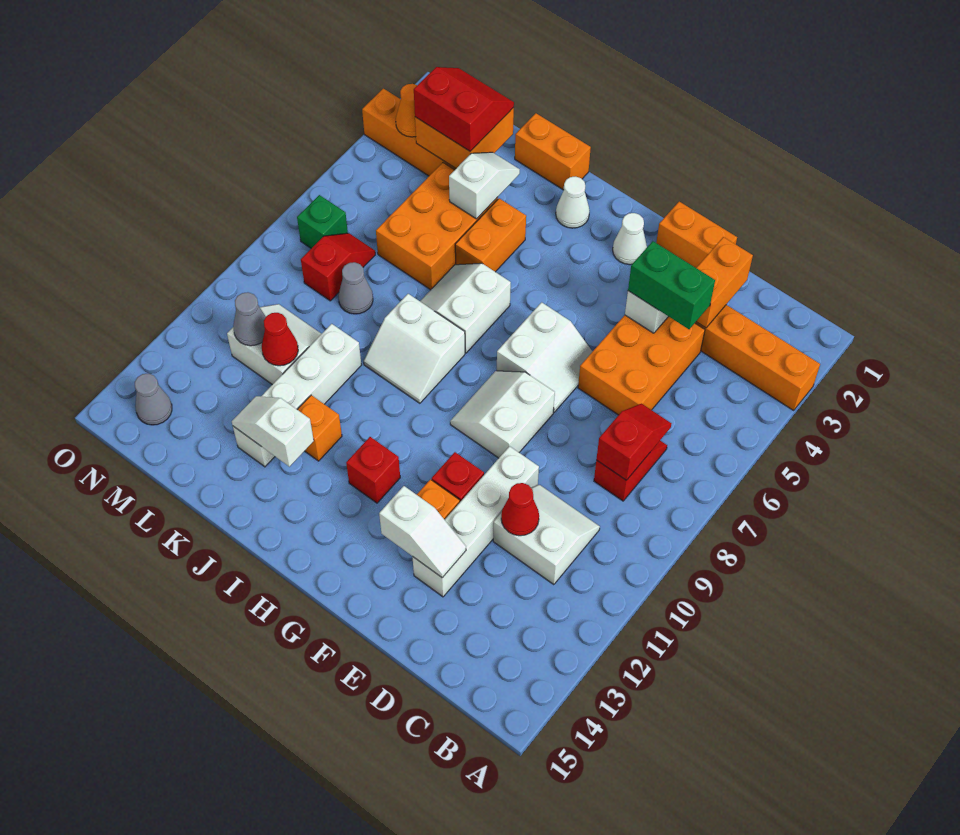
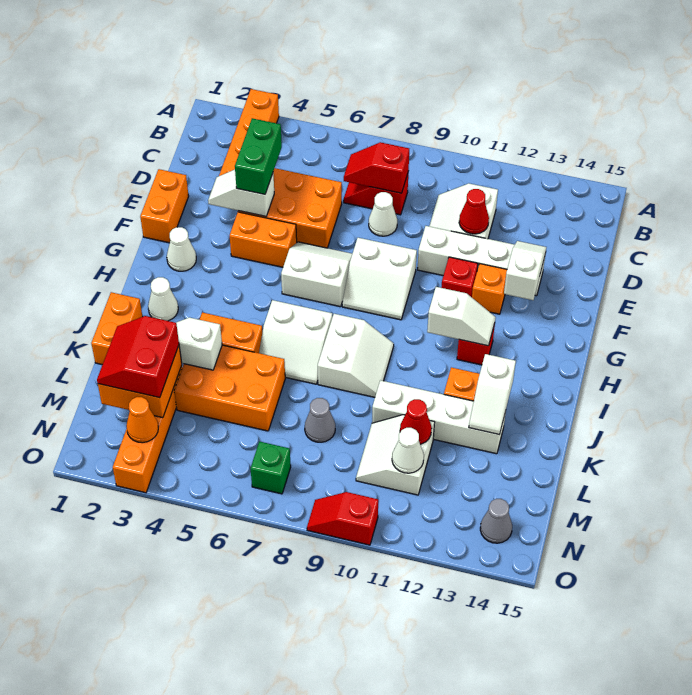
orange 1x2 brick [696,237,753,328] -> orange 1x2 brick moved to [230,212,297,267]
none -> white 1x1 cone [369,192,397,236]
none -> white 1x2 slope [427,287,496,346]
red 1x2 slope [301,233,375,301] -> red 1x2 slope moved to [307,492,378,545]
grey 1x1 cone [233,292,266,346] -> white 1x1 cone [392,428,424,473]

